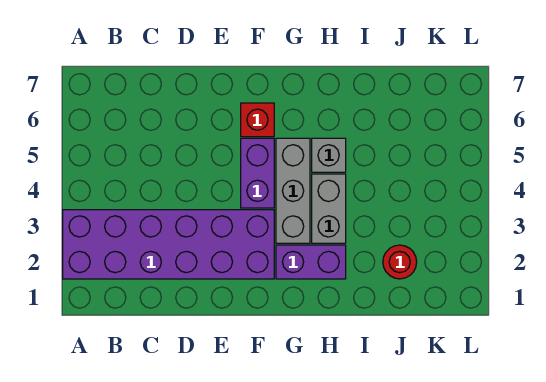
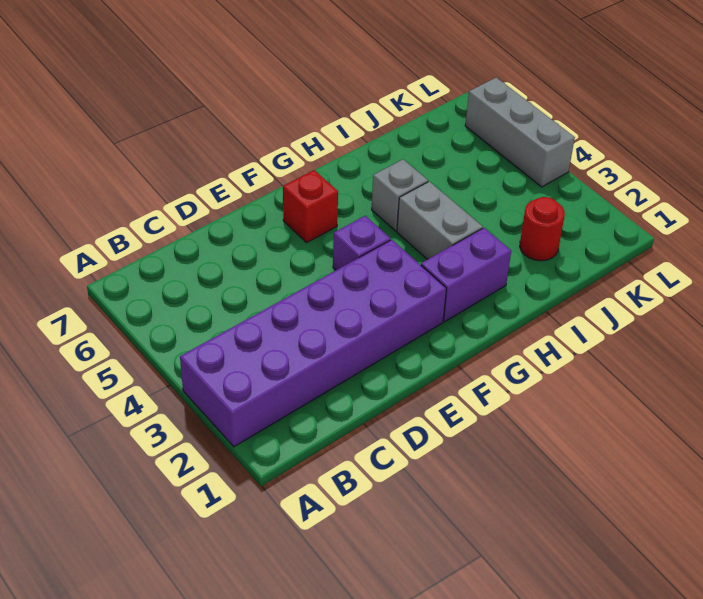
purple 1x2 brick [241,138,274,208] -> purple 1x1 brick [333,216,391,270]
grey 1x3 brick [276,138,310,243] -> grey 1x3 brick moved to [465,77,575,187]

